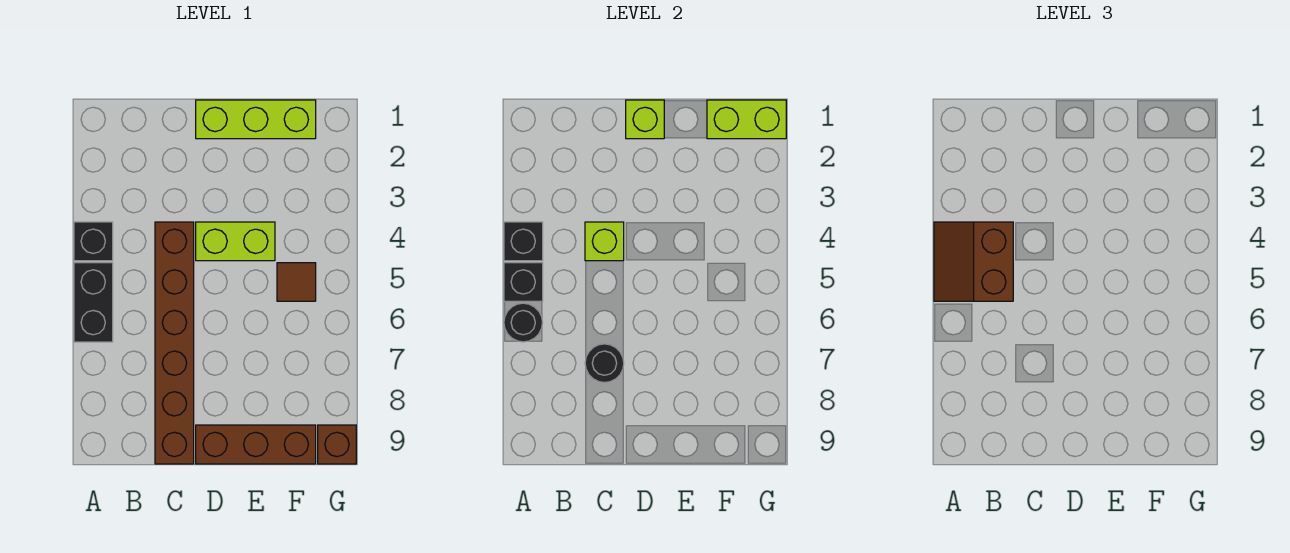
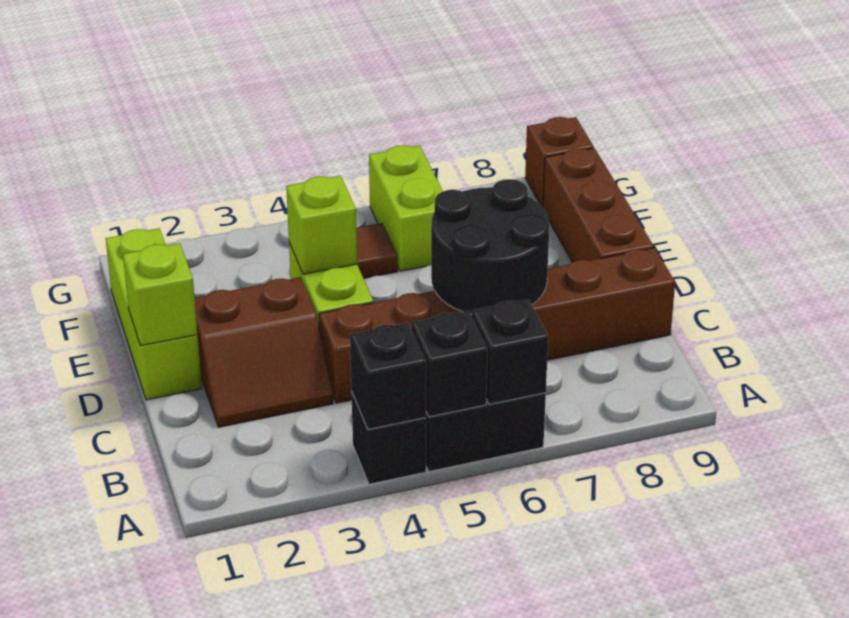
brown 2x2 slope [934,222,1013,301] -> brown 2x2 slope moved to [195,277,333,427]
black 1x1 round brick [504,303,543,342] -> black 1x1 brick [472,299,548,404]
lime 1x1 brick [585,222,624,261] -> lime 1x1 brick moved to [286,176,357,274]
black 1x1 round brick [585,344,624,383] -> black 2x2 round brick [431,179,550,314]
lime 1x2 brick [707,100,786,139] -> lime 1x2 brick moved to [369,145,443,271]

